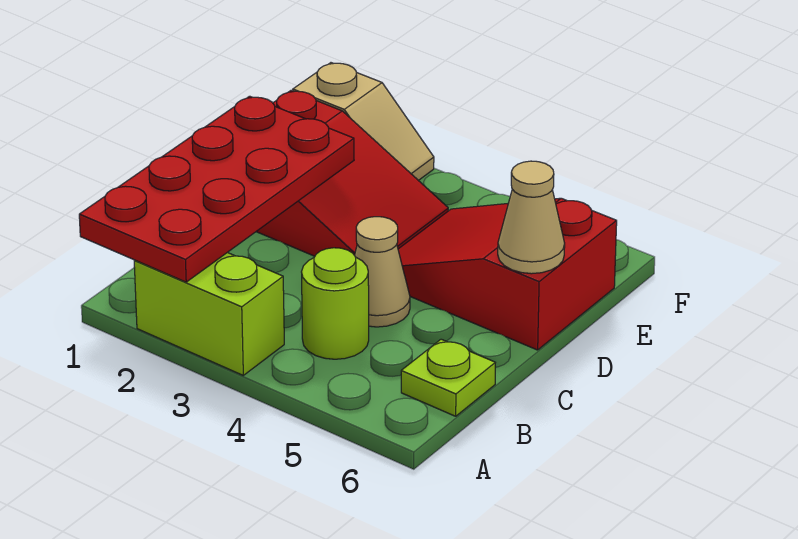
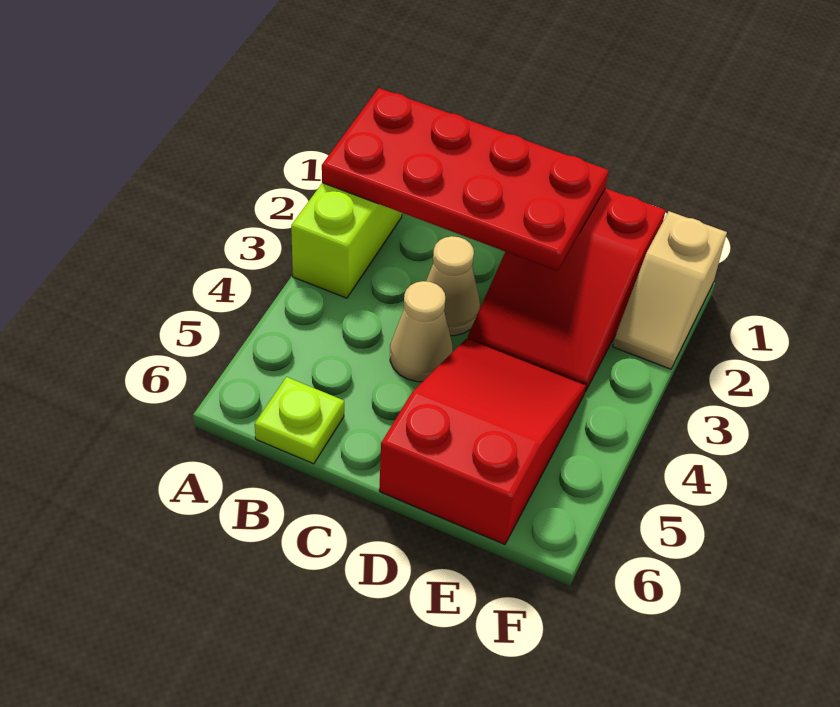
lime 1x1 round brick [302,248,369,359] -> none
tan 1x1 cone [498,161,565,274] -> tan 1x1 cone moved to [426,236,480,336]

